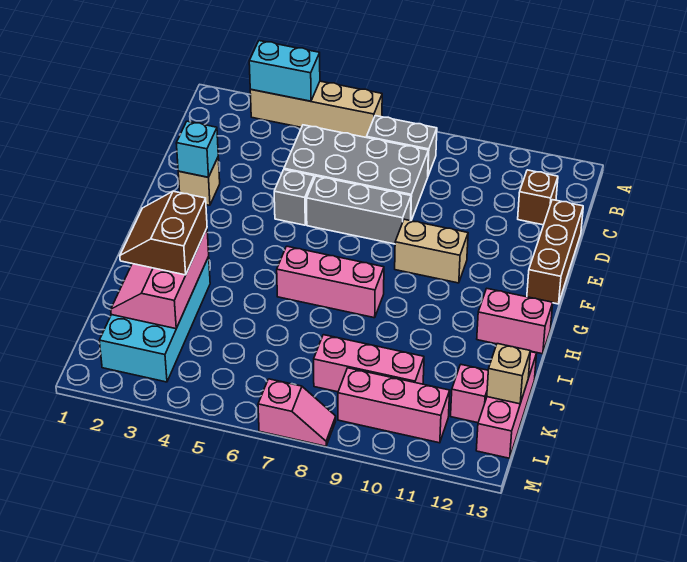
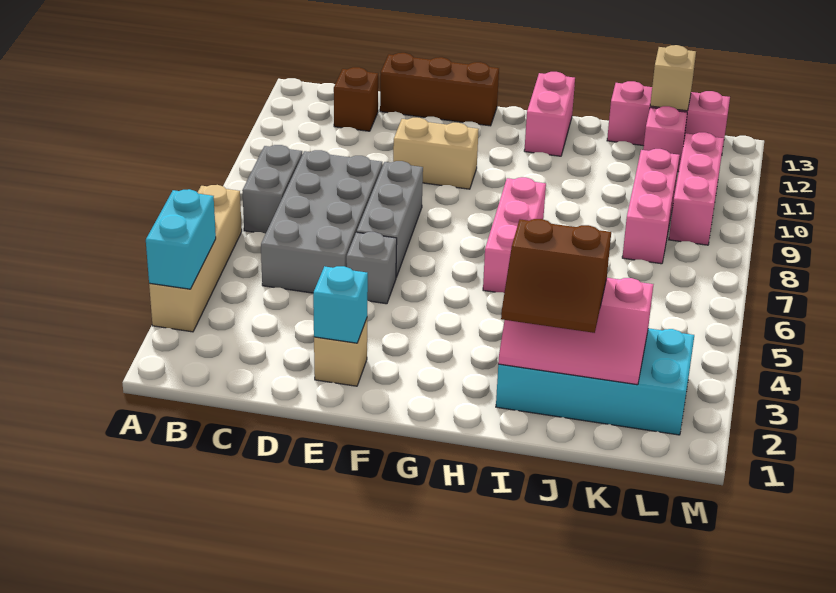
tan 1x2 brick [395,219,468,283] -> tan 1x2 brick turned to [393,118,479,189]
pink 1x2 slope [258,379,336,446] -> none

